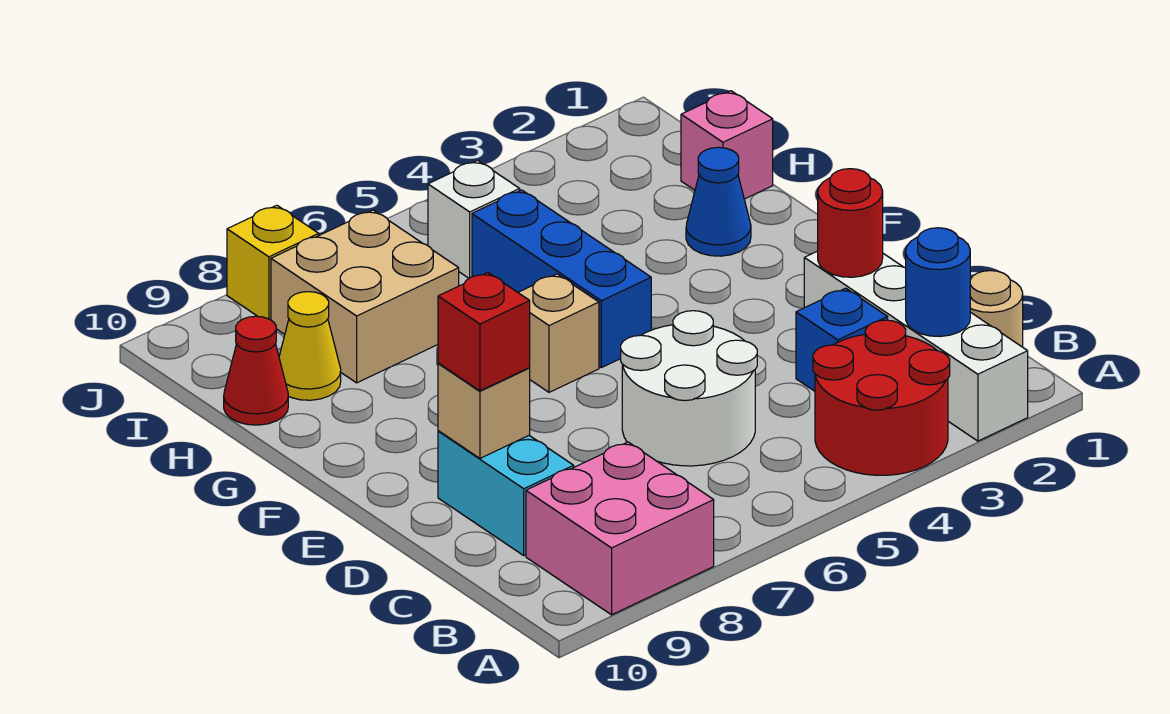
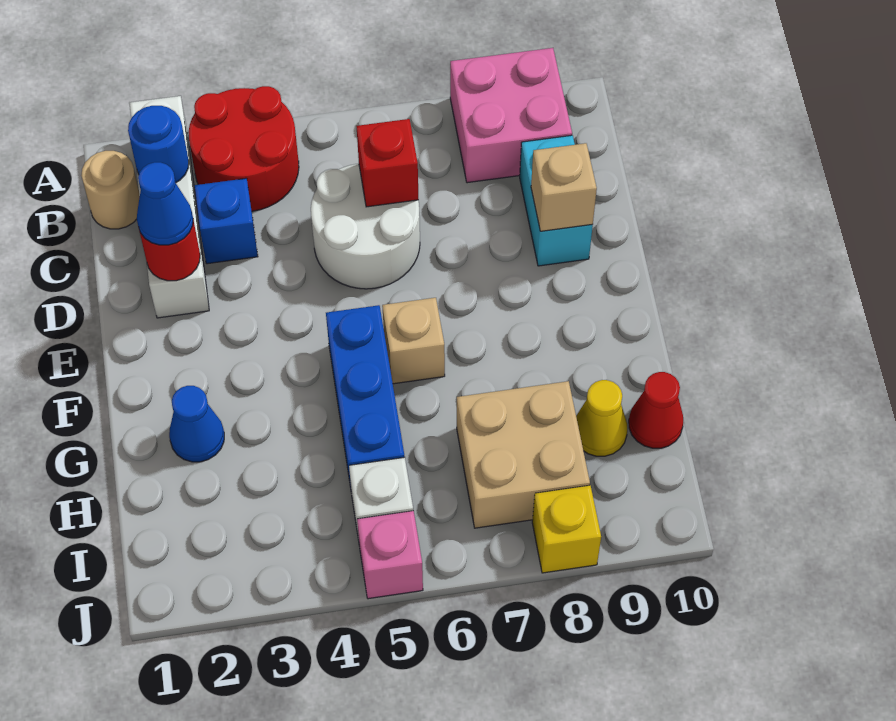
none -> blue 1x1 cone [137,162,193,245]
red 1x1 brick [438,273,530,391] -> red 1x1 brick moved to [357,119,419,207]
pink 1x1 brick [681,91,773,199] -> pink 1x1 brick moved to [357,511,423,599]

